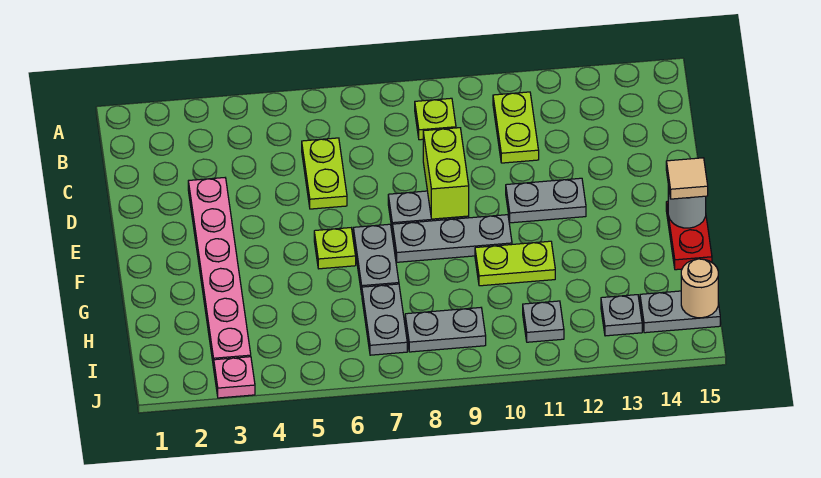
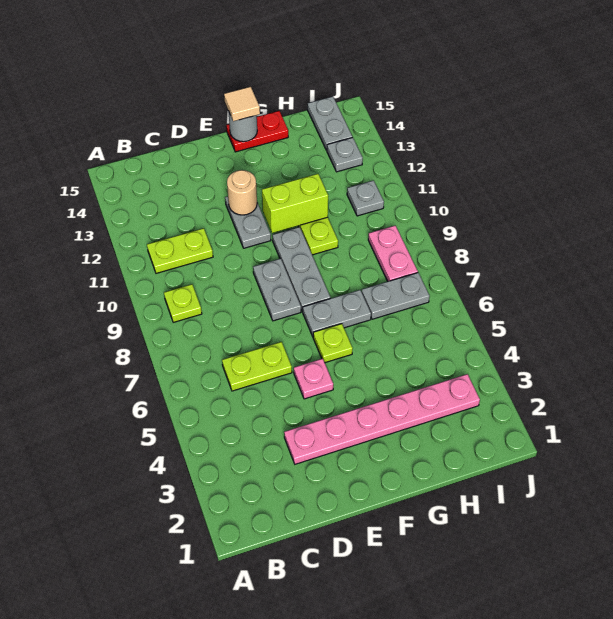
lime 1x2 brick [423,128,469,219] -> lime 1x2 brick moved to [262,174,328,233]
grey 1x2 plate [405,308,486,352] -> pink 1x2 plate [368,226,418,281]
tan 1x1 round brick [681,259,718,318] -> tan 1x1 round brick moved to [227,170,257,215]
pink 1x1 plate [214,357,255,398] -> pink 1x1 plate moved to [294,359,333,399]

